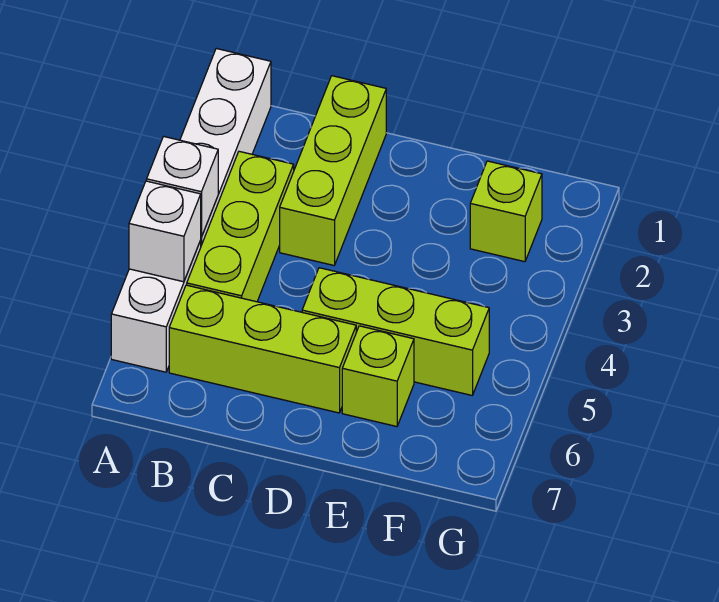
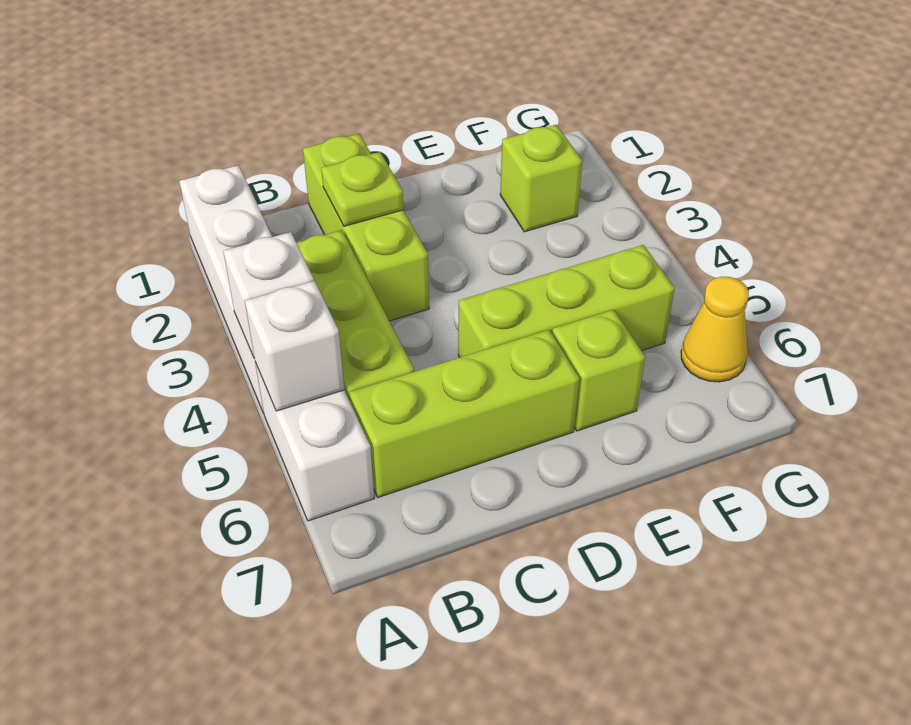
none -> lime 1x1 plate [321,152,403,226]
none -> yellow 1x1 cone [681,277,749,382]

